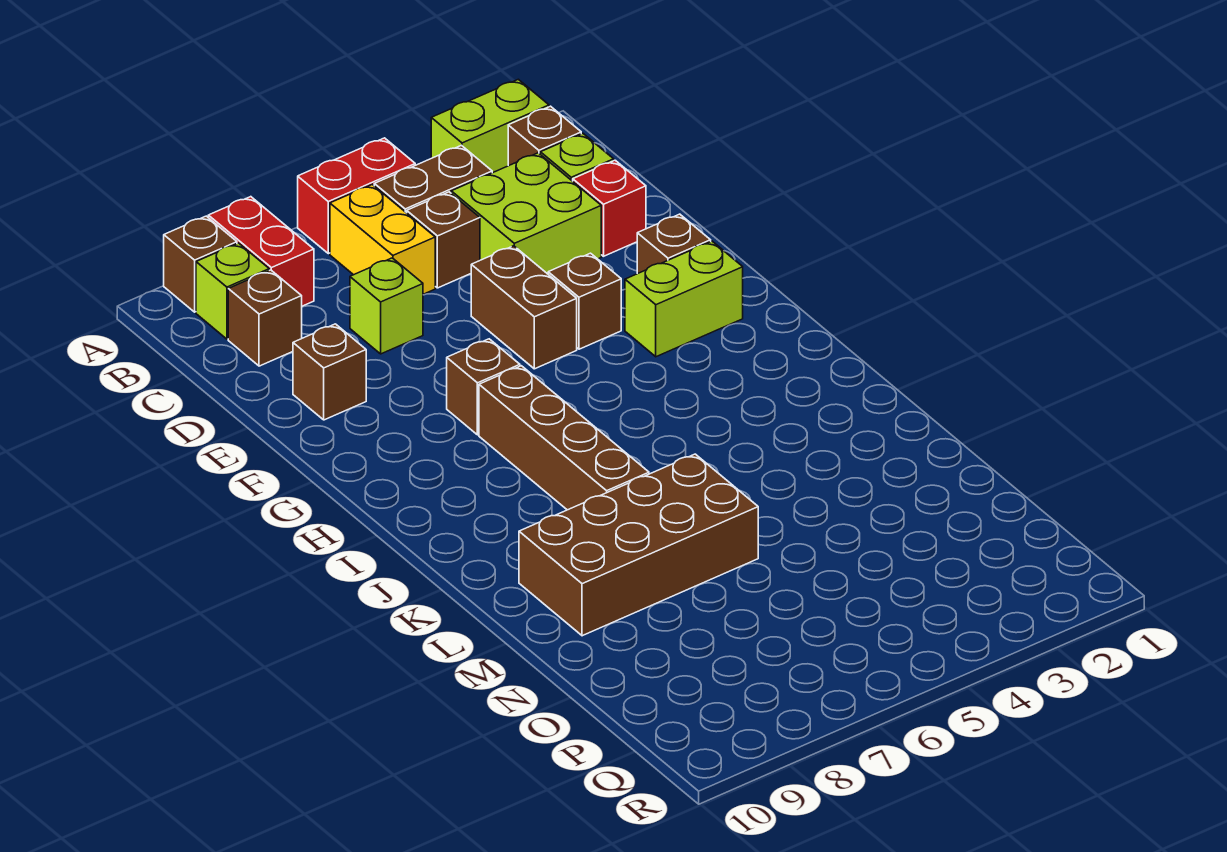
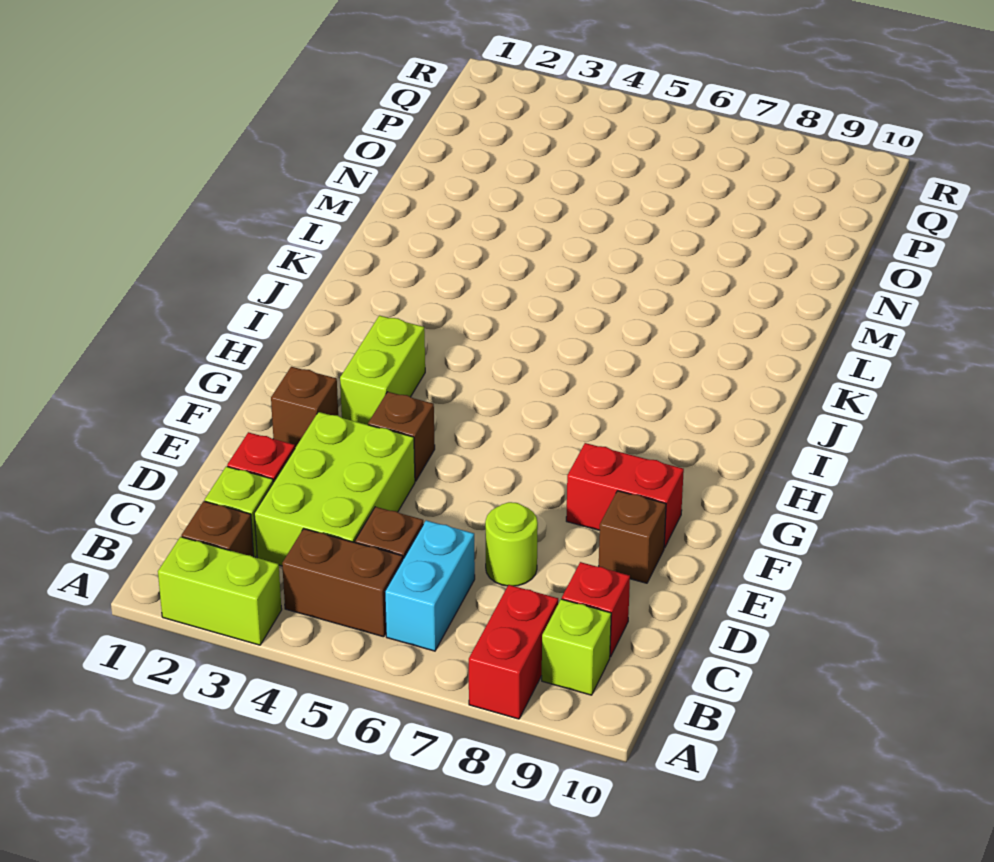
red 1x2 brick [298,138,415,254] -> red 1x2 brick moved to [566,443,684,548]
brown 1x1 brick [164,216,237,312] -> none
yellow 1x2 brick [330,185,435,294] -> cyan 1x2 brick [385,520,475,651]
lime 2x2 brick [451,153,601,274] -> lime 2x3 brick [254,412,415,566]
brown 1x1 brick [228,270,302,366] -> red 1x1 brick [562,562,630,657]
lime 1x1 brick [350,258,423,354] -> lime 1x1 round brick [485,502,538,586]
brown 1x2 brick [471,246,577,369] -> none
lime 1x2 brick [625,241,743,357] -> lime 1x2 brick turned to [340,316,425,425]
brown 1x1 brick [447,339,520,435] -> none
brown 1x4 brick [479,366,649,510] -> none
brown 2x4 brick [519,454,758,636] -> none

